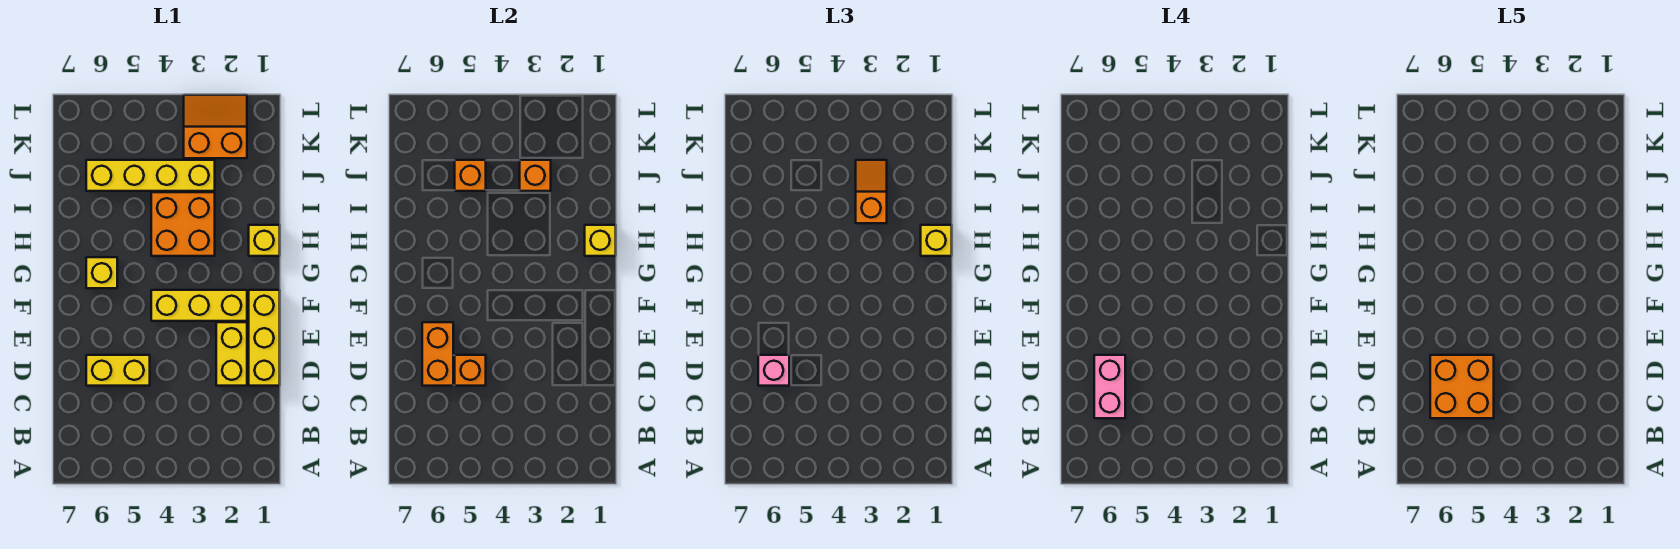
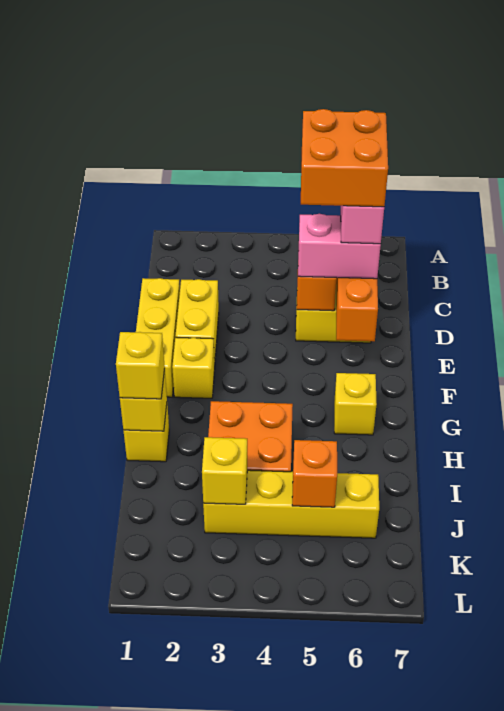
pink 1x1 brick [758,355,789,386] -> pink 1x2 brick [298,214,381,279]
yellow 1x3 brick [151,290,247,321] -> yellow 1x1 brick [172,337,215,398]
orange 1x2 slope [856,160,887,223] -> none
orange 1x1 brick [520,160,551,191] -> yellow 1x1 brick [202,437,247,504]
orange 2x2 slope [184,95,247,158] -> none

